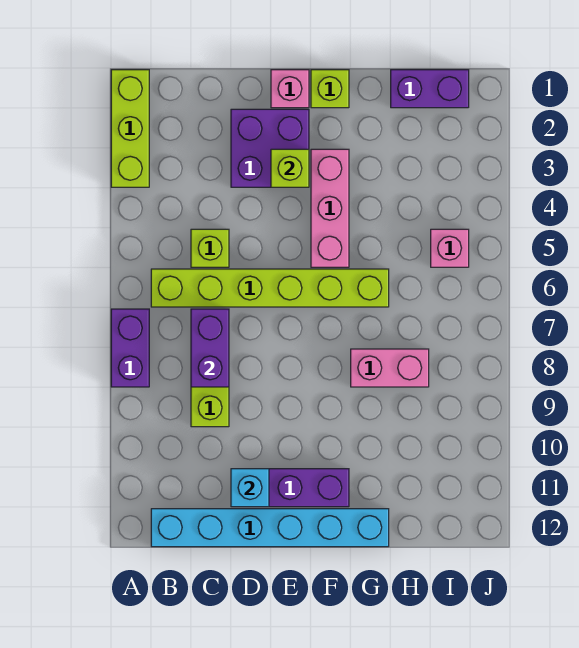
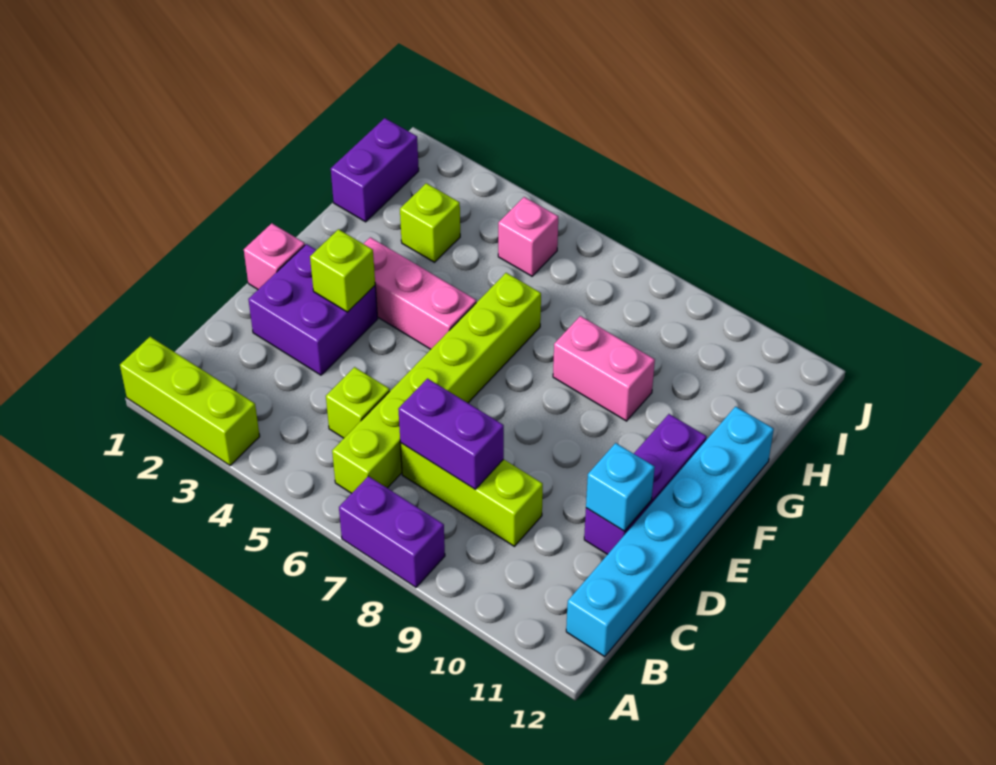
lime 1x1 brick [311,70,349,108] -> lime 1x1 brick moved to [400,183,460,262]
pink 1x2 brick [351,349,429,387] -> pink 1x2 brick turned to [553,316,655,421]

